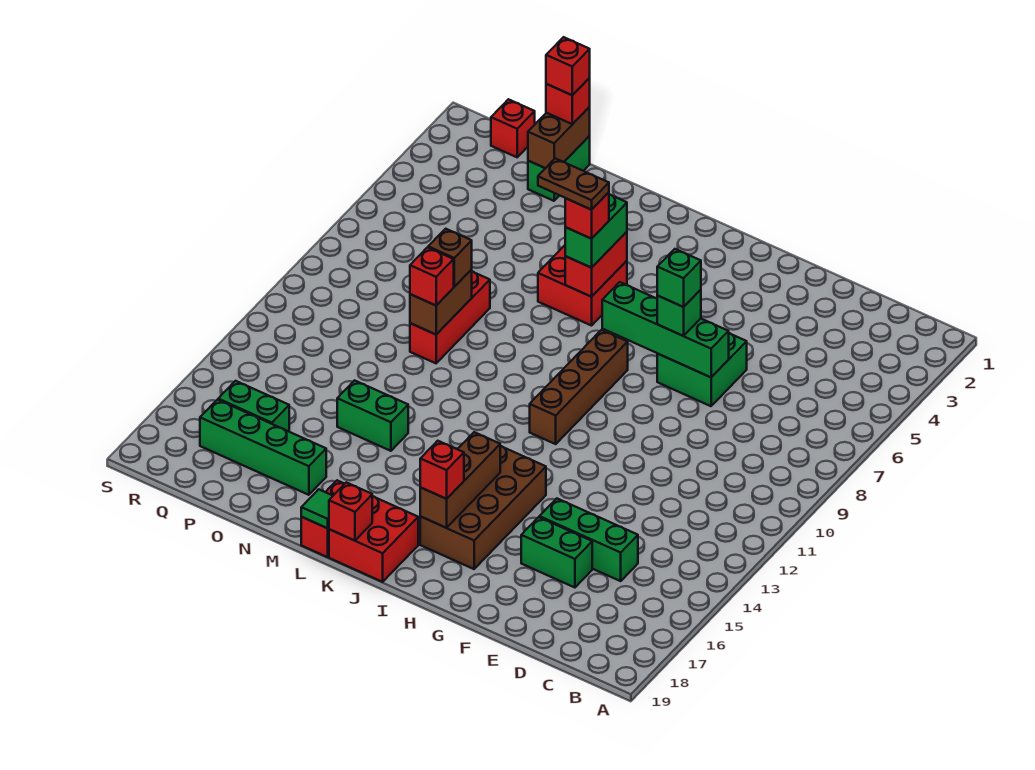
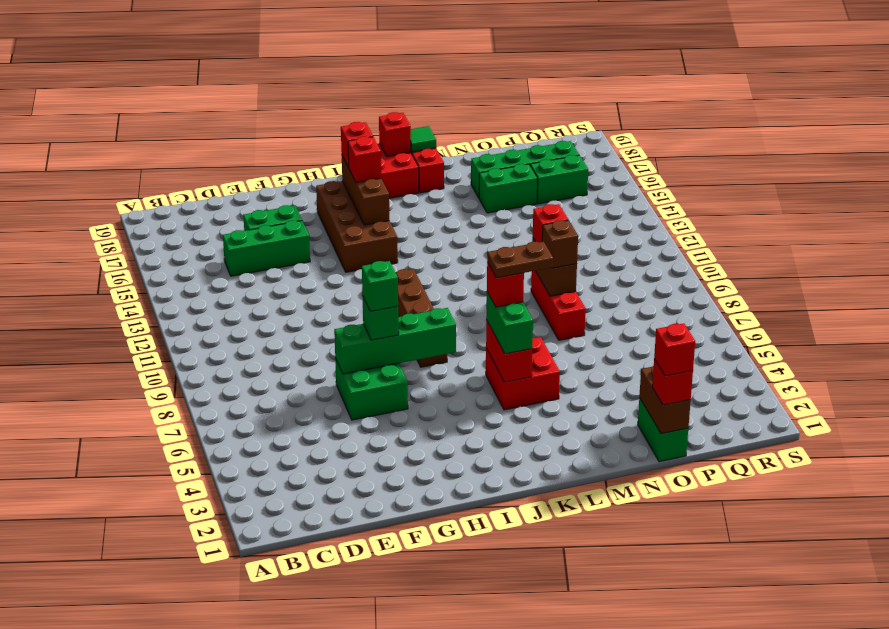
green 1x2 brick [337,380,408,451] -> green 1x2 brick moved to [479,164,538,213]
red 1x1 brick [491,99,535,157] -> red 1x1 brick moved to [348,136,381,182]

